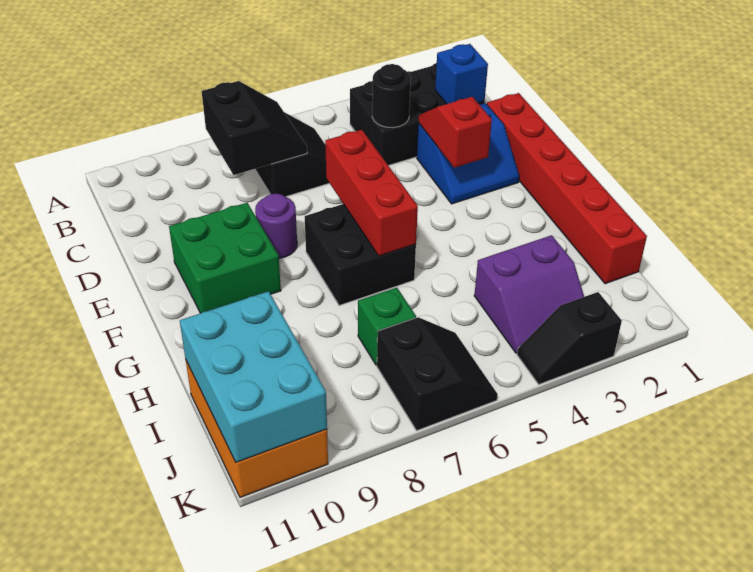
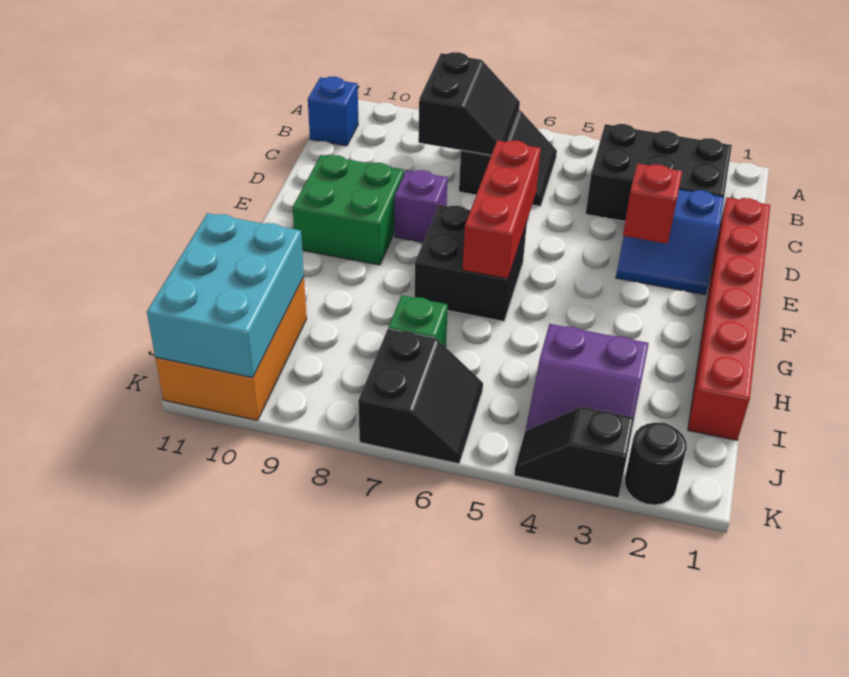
blue 1x1 brick [435,44,488,104] -> blue 1x1 brick moved to [308,77,358,146]
black 1x1 round brick [372,64,411,128] -> black 1x1 round brick moved to [625,423,687,505]
purple 1x1 round brick [255,193,297,258] -> purple 1x1 brick [395,170,448,242]

